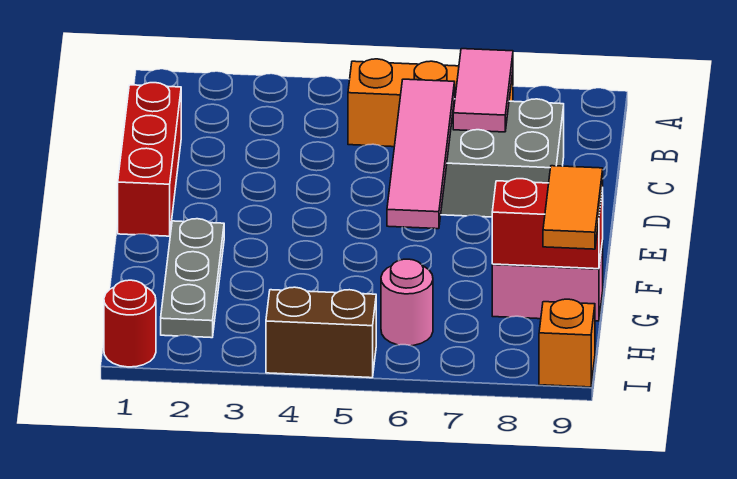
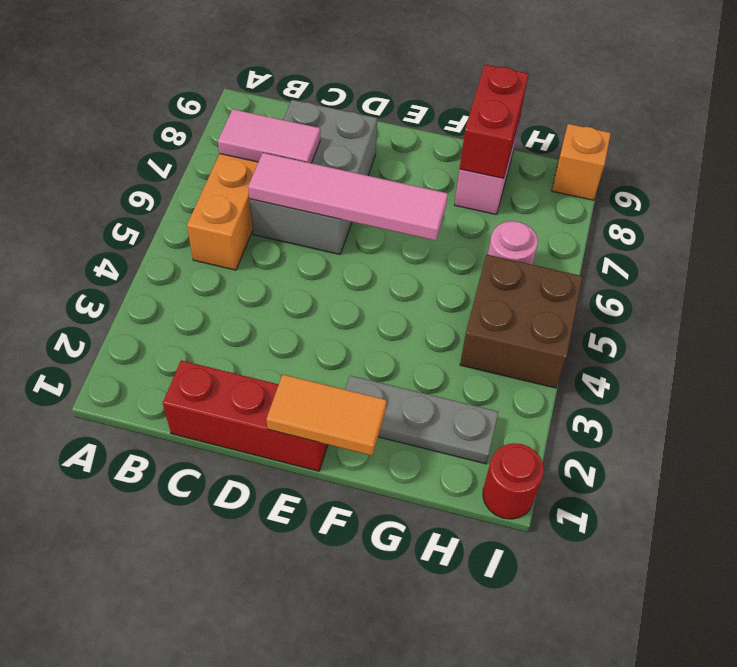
orange 1x2 tile [543,166,603,249] -> orange 1x2 tile moved to [266,375,387,455]
brown 1x2 brick [266,287,376,378] -> brown 2x2 brick [460,254,583,388]

